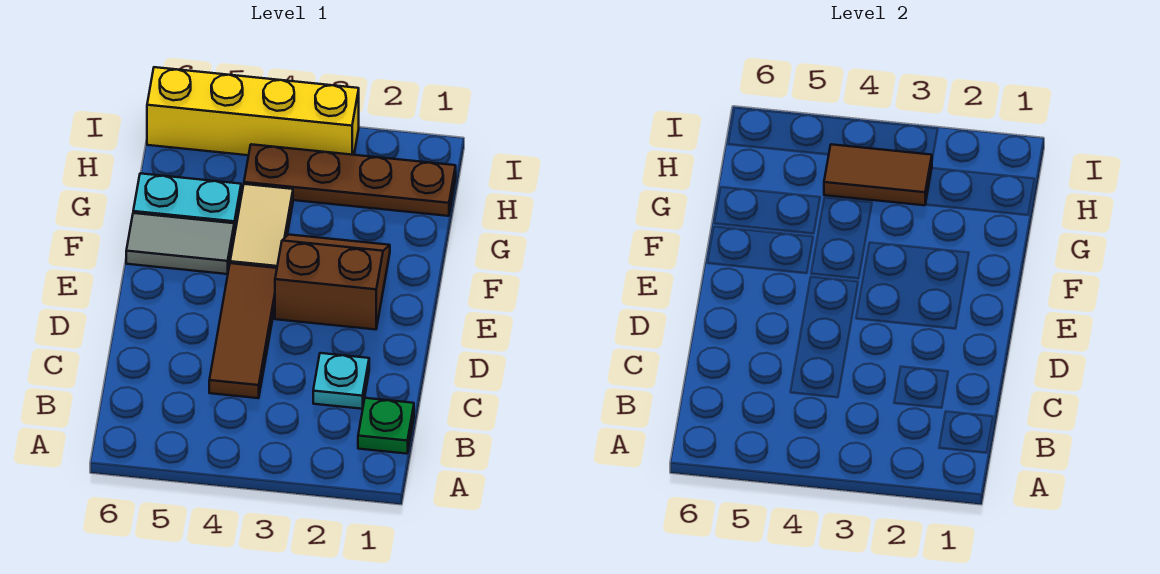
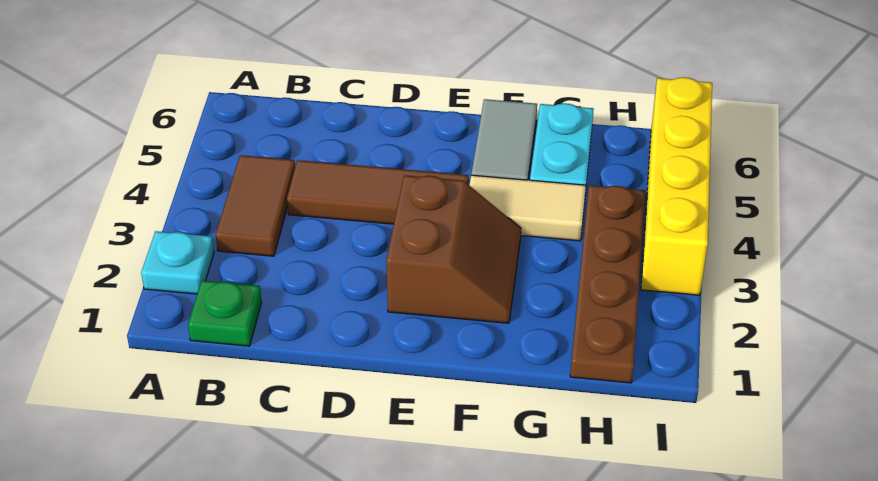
cyan 1x1 plate [313,353,369,409] -> cyan 1x1 plate moved to [141,231,214,294]
brown 1x2 tile [824,144,932,205] -> brown 1x2 tile moved to [216,155,295,256]

